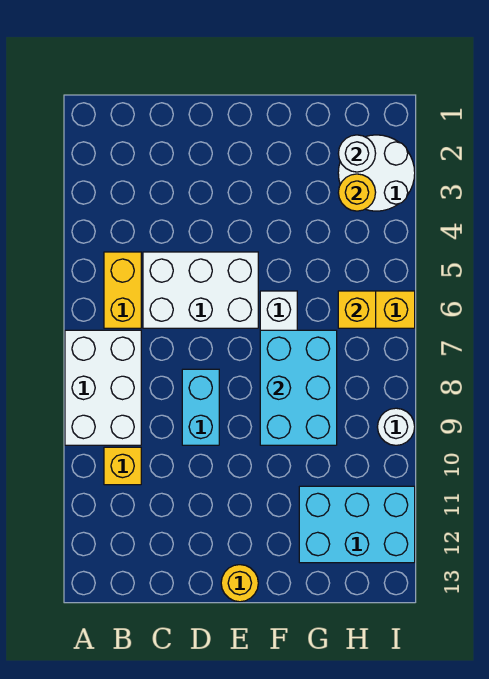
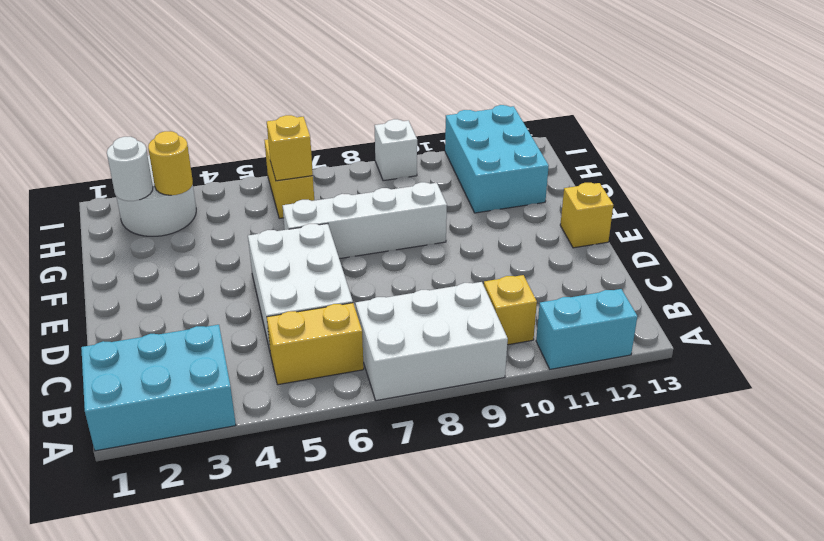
cyan 1x2 brick [182,369,219,445] -> cyan 1x2 brick moved to [536,289,637,369]
yellow 1x1 round brick [221,565,258,602] -> yellow 1x1 brick [560,183,613,248]
cyan 2x3 brick [260,330,337,445] -> cyan 2x3 brick moved to [81,325,236,451]
white 1x1 round brick [378,408,415,445] -> white 1x1 brick [375,119,417,181]

